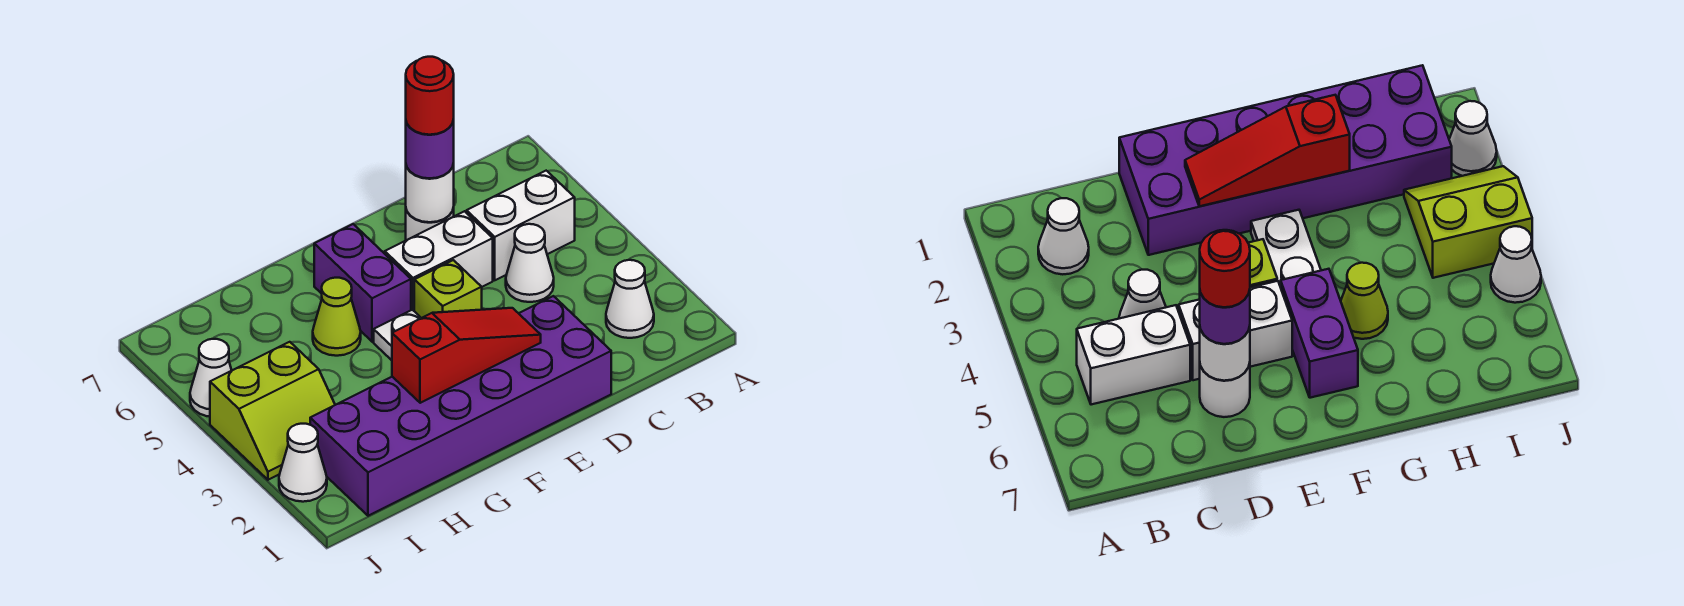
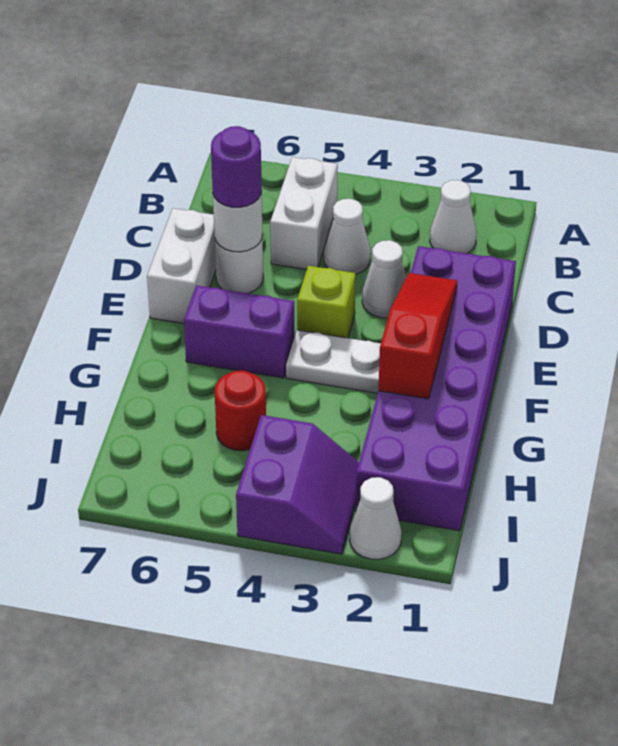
white 1x2 brick [385,211,493,311] -> white 1x2 brick moved to [147,208,216,323]
red 1x1 round brick [406,57,454,135] -> red 1x1 round brick moved to [215,371,266,451]
lime 1x1 cone [313,278,361,356] -> none
lime 2x2 slope [210,342,335,480] -> purple 2x2 slope [236,415,359,554]
white 1x1 cone [190,339,232,417] -> white 1x1 cone moved to [362,240,406,318]

